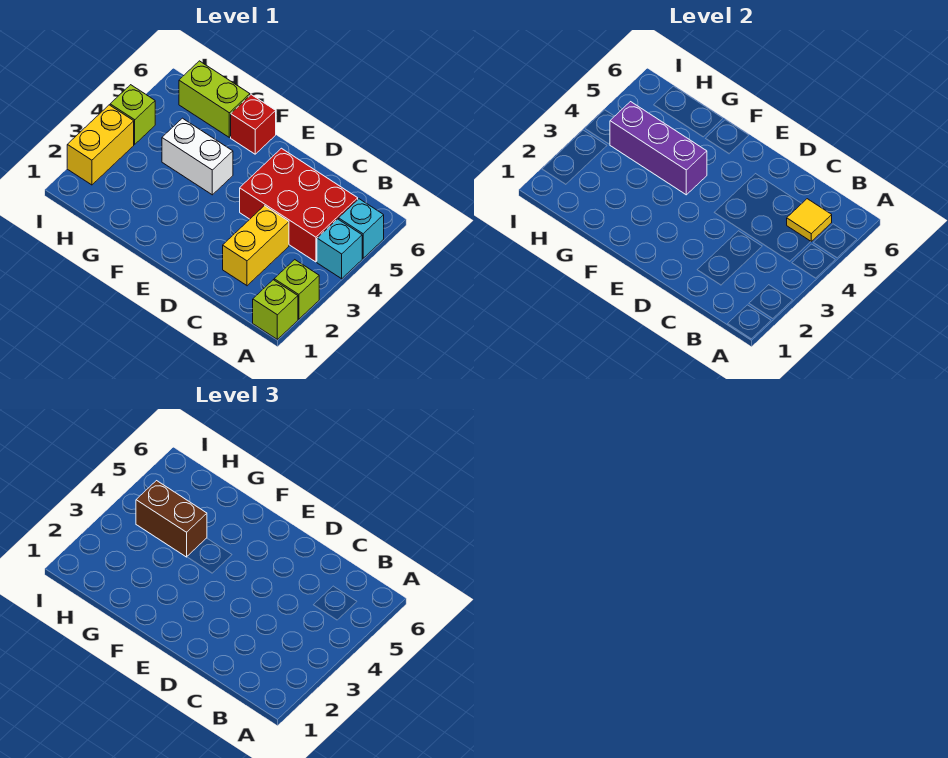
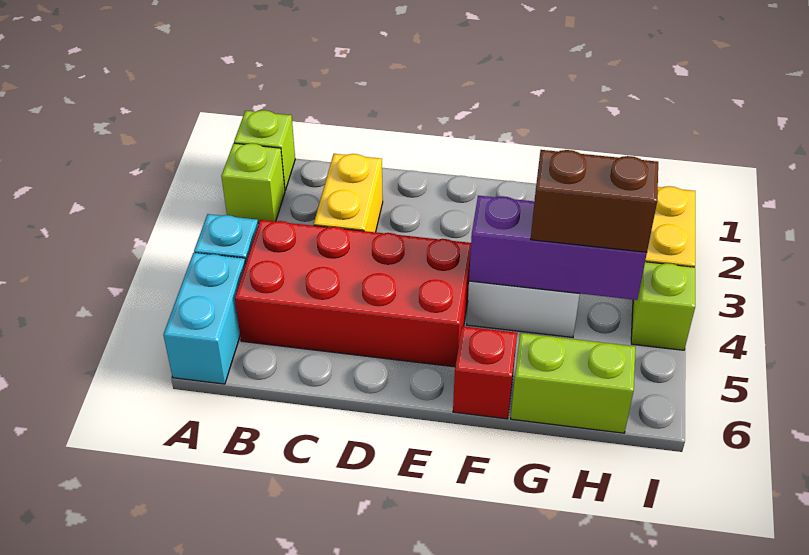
cyan 1x1 brick [339,199,384,258] -> cyan 1x2 brick [163,253,246,384]
red 2x3 brick [240,148,358,262] -> red 2x4 brick [235,220,471,367]
yellow 1x1 tile [787,199,832,241] -> none

